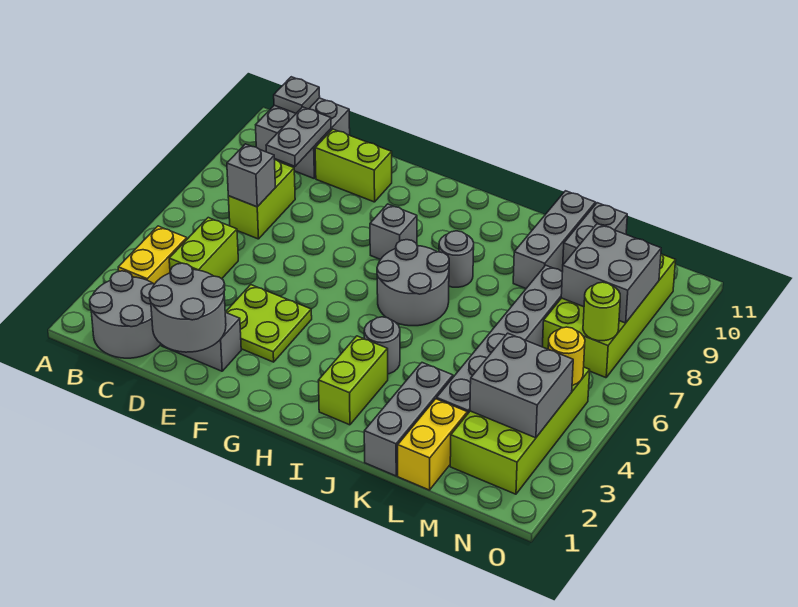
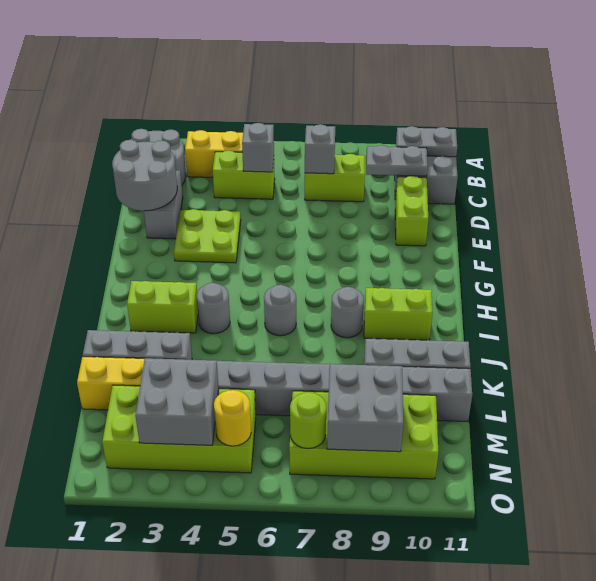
grey 1x1 plate [274,77,320,113] -> grey 1x2 plate [397,126,457,157]
grey 1x1 brick [370,204,417,259] -> grey 1x1 brick moved to [242,123,274,172]
grey 2x2 round brick [377,240,449,326] -> grey 1x1 round brick [264,285,296,336]
none -> lime 1x2 brick [364,288,433,340]

